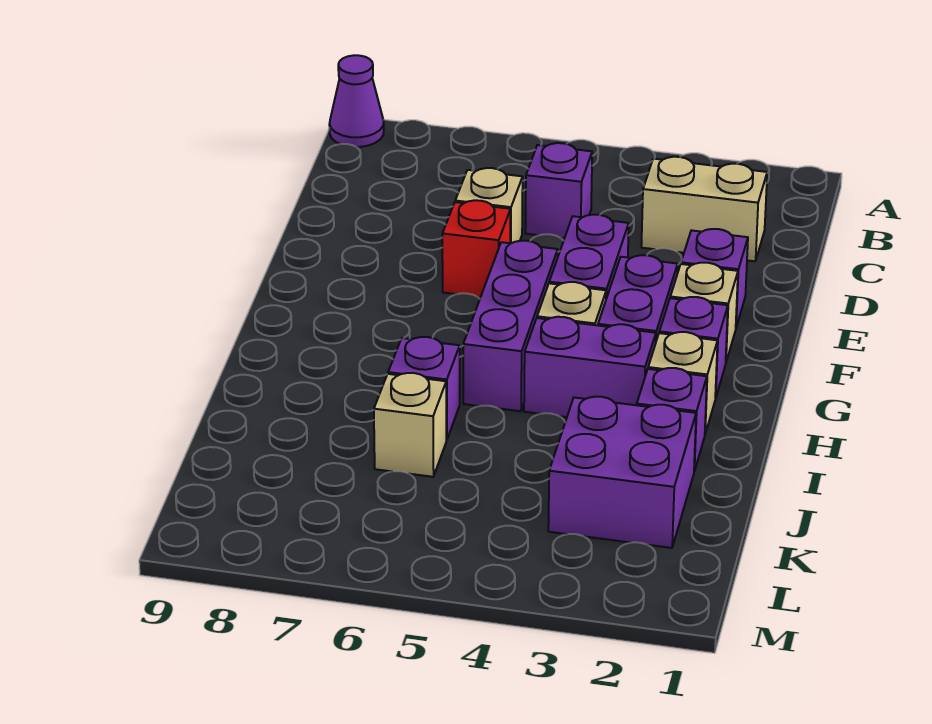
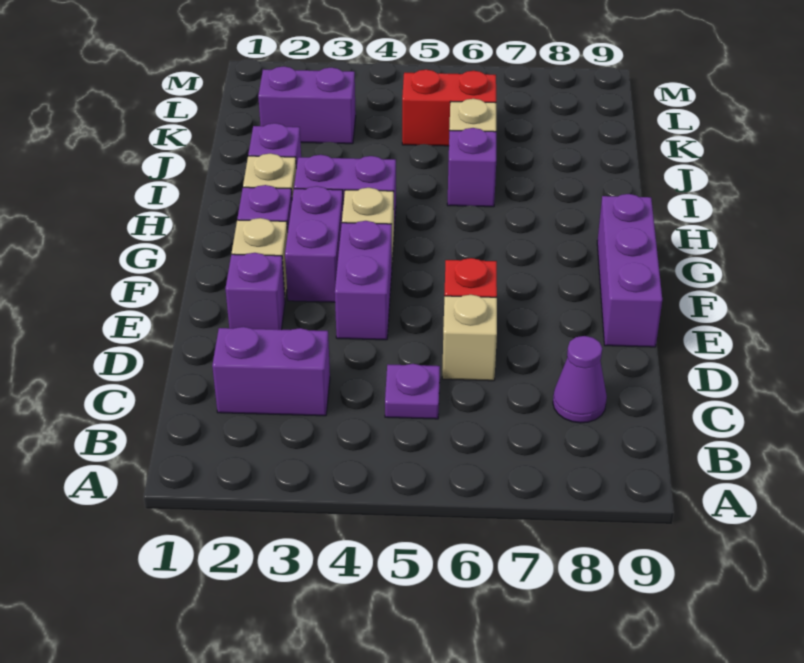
purple 1x1 cone [329,55,384,147] -> purple 1x1 cone moved to [553,336,607,423]
tan 1x2 brick [641,157,767,261] -> purple 1x2 brick [212,327,330,416]
purple 1x1 brick [525,143,592,238] -> purple 1x1 plate [385,364,440,419]
purple 1x3 brick [463,241,558,411] -> purple 1x3 brick moved to [597,194,662,347]
purple 2x2 brick [548,397,696,548] -> purple 1x2 brick [258,66,356,144]
none -> red 1x2 brick [402,70,496,146]

